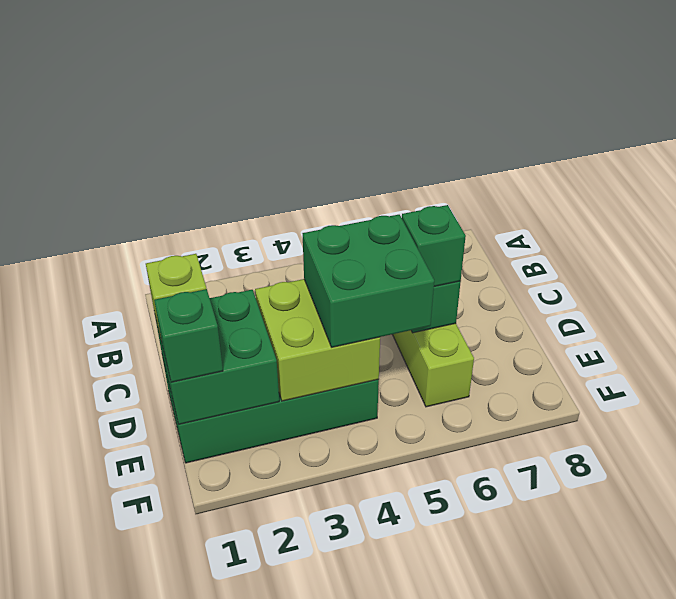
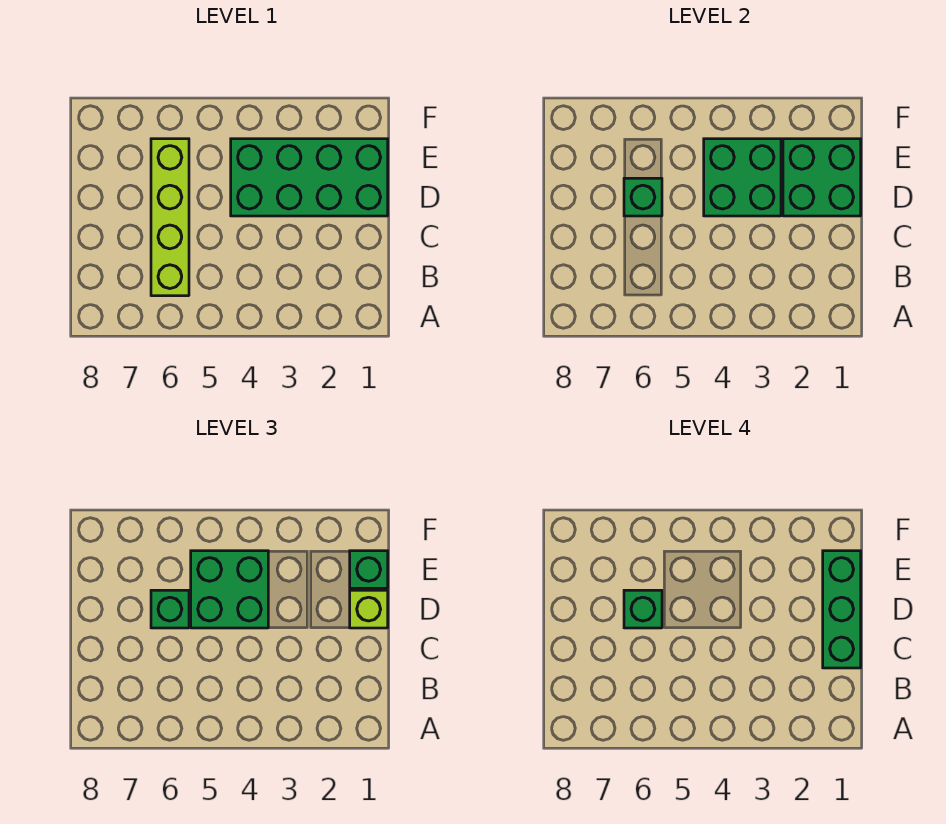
none -> green 1x3 brick [823,551,861,668]
lime 2x2 brick [255,279,380,401] -> green 2x2 brick [704,139,781,216]
none -> green 1x1 brick [624,590,662,628]

